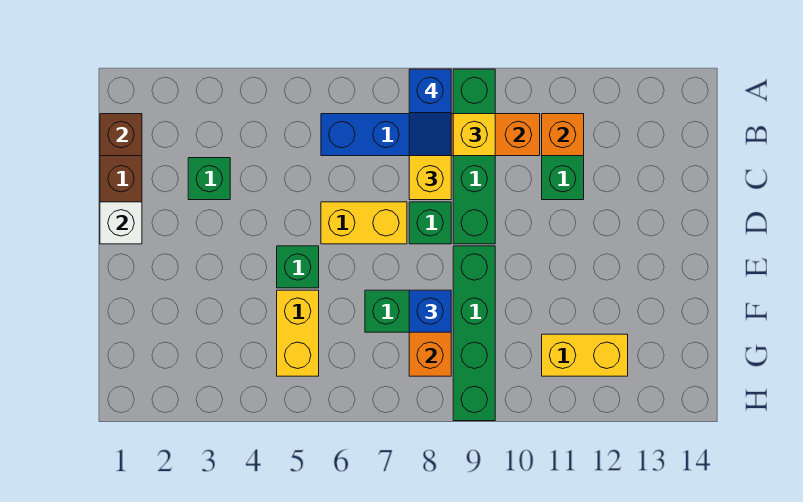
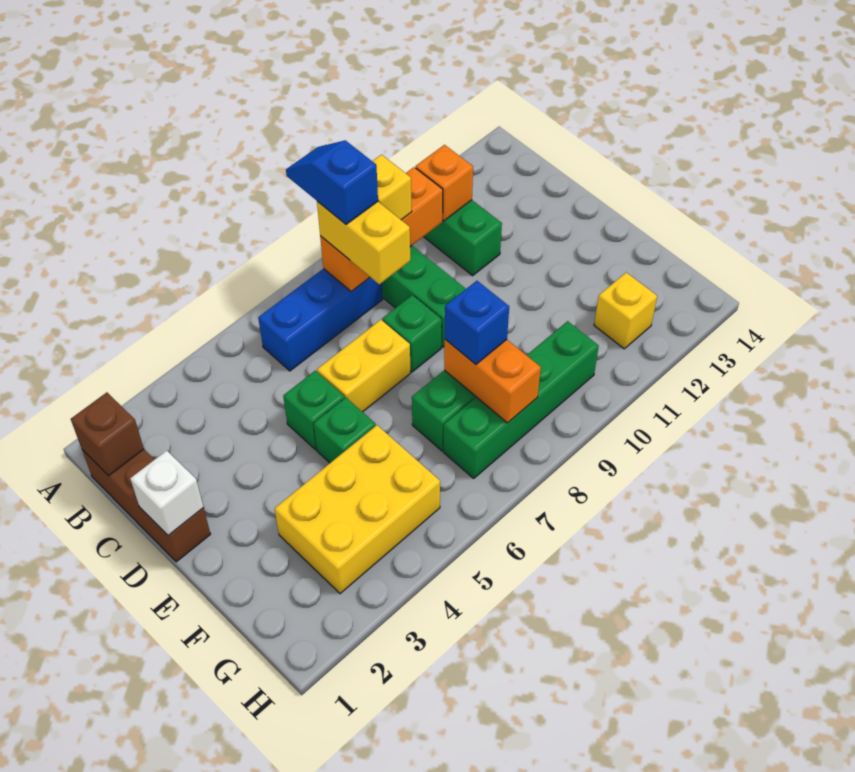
blue 1x2 slope [409,69,451,156] -> blue 1x2 slope turned to [286,140,378,224]
green 1x1 brick [188,158,230,200] -> green 1x1 brick moved to [283,371,344,450]
green 1x4 brick [453,246,495,421] -> green 1x4 brick turned to [443,321,599,478]
yellow 1x2 brick [277,290,319,376] -> yellow 2x3 brick [274,425,440,594]
yellow 1x2 brick [542,334,628,376] -> yellow 1x1 brick [594,272,657,349]

